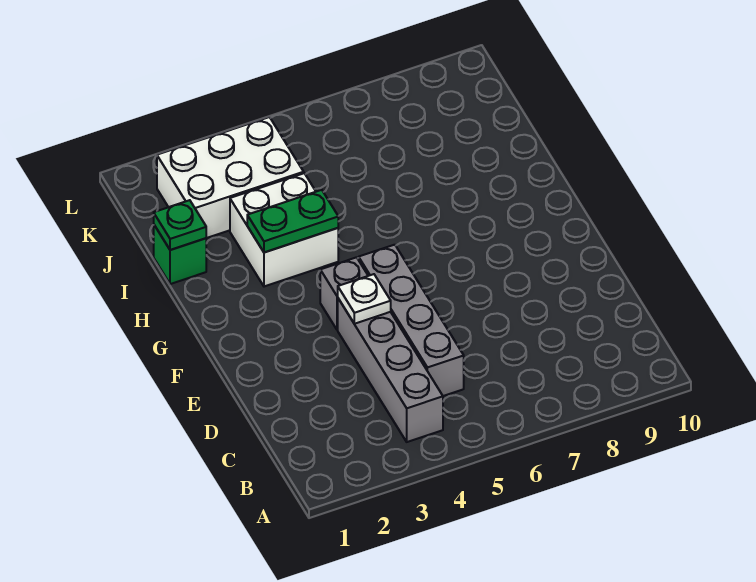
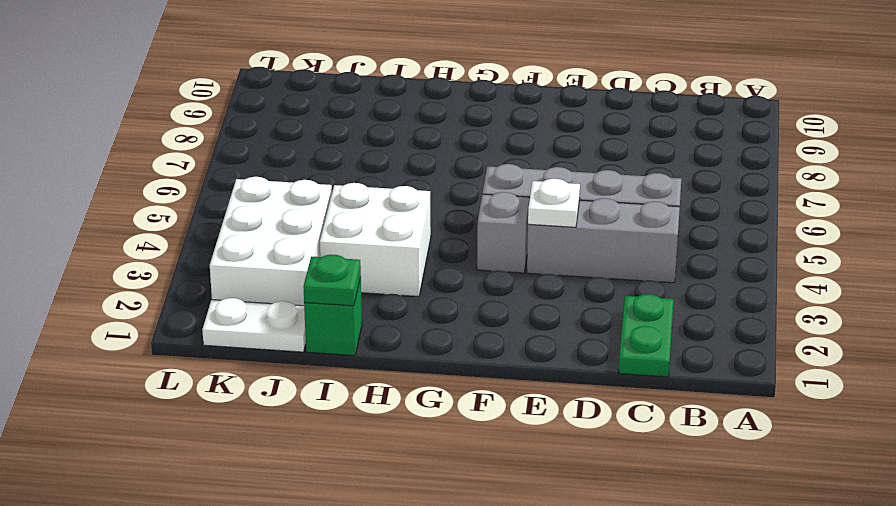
grey 1x4 brick [338,299,443,442] -> grey 1x3 brick [527,198,680,283]
green 1x2 plate [247,190,338,252] -> green 1x2 plate moved to [619,294,674,377]
none -> white 1x2 plate [202,298,306,352]

